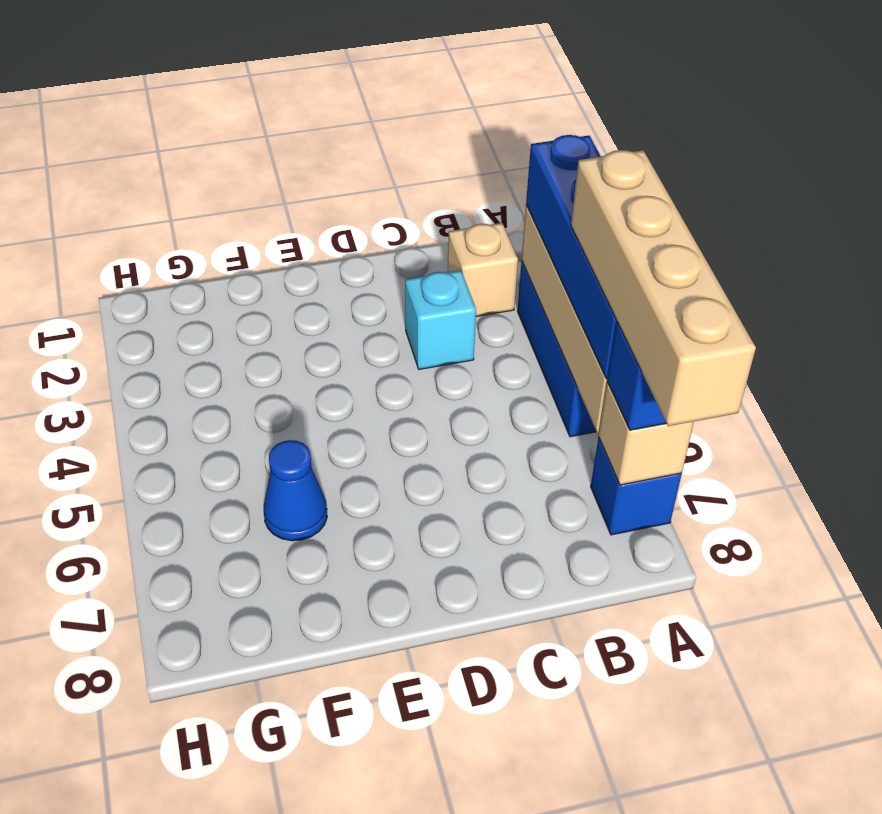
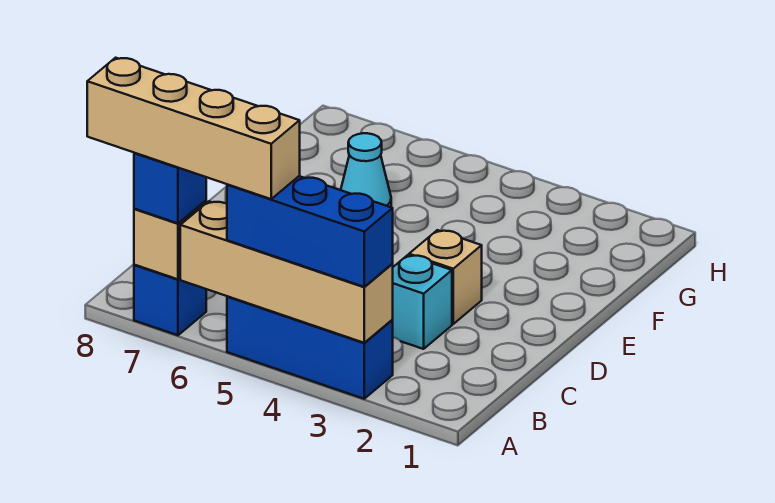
blue 1x4 brick [526,135,617,379] -> blue 1x3 brick [227,176,393,287]
tan 1x1 brick [448,223,518,316] -> tan 1x1 brick moved to [409,230,482,324]
blue 1x1 cone [264,440,327,541] -> cyan 1x1 cone [341,133,391,207]

